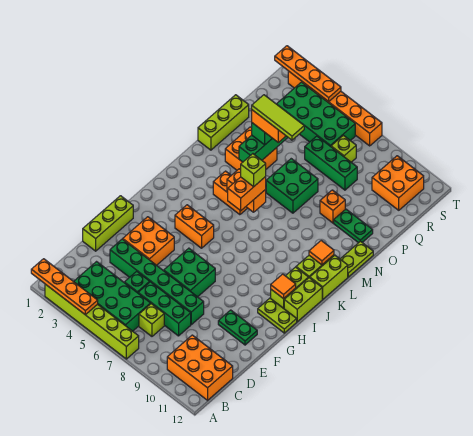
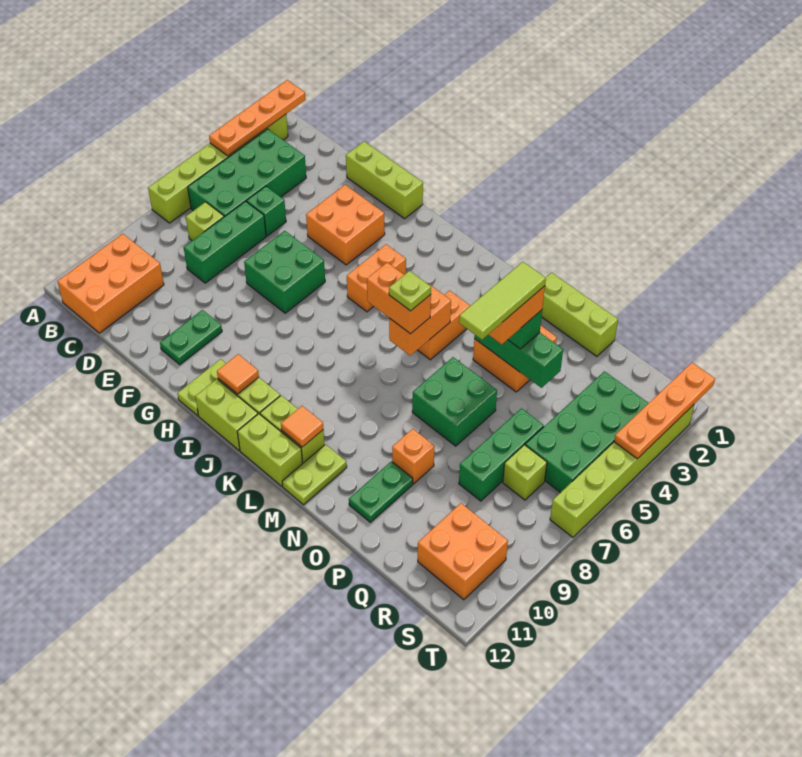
green 1x6 brick [110,239,204,324] -> none
lime 1x1 brick [241,154,266,187] -> lime 1x1 plate [389,271,431,311]
lime 1x2 plate [341,241,373,277] -> lime 1x2 plate turned to [282,444,347,505]
orange 1x6 brick [288,71,382,146] -> lime 1x6 brick [550,405,694,537]

